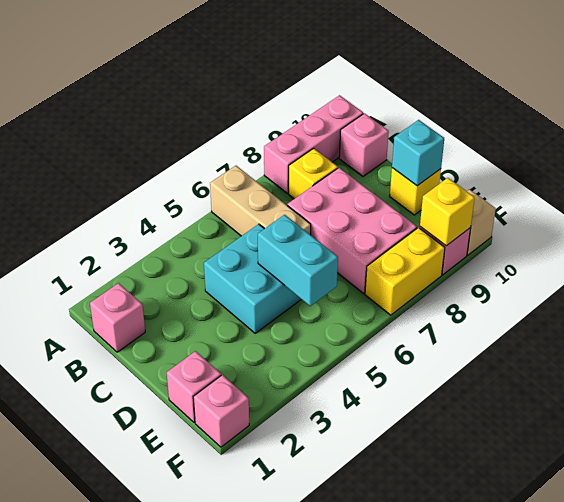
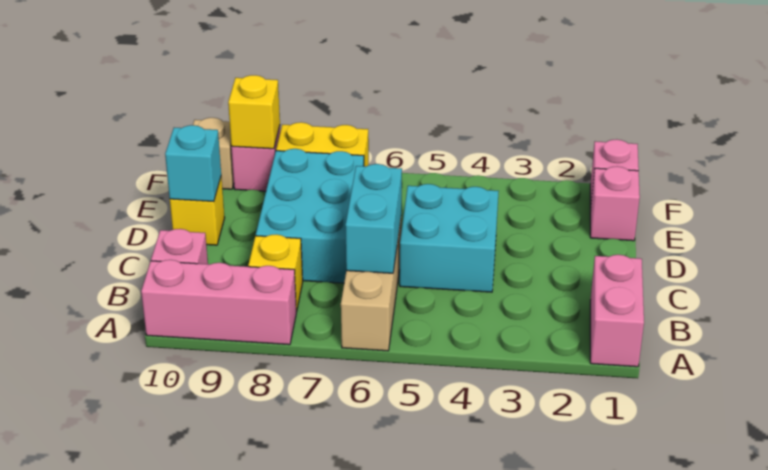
pink 1x1 brick [90,283,145,352] -> pink 1x2 brick [590,255,644,367]
pink 2x3 brick [287,168,417,293] -> cyan 2x3 brick [256,149,364,283]
cyan 1x2 brick [258,215,338,306] -> cyan 1x2 brick moved to [345,164,402,273]

